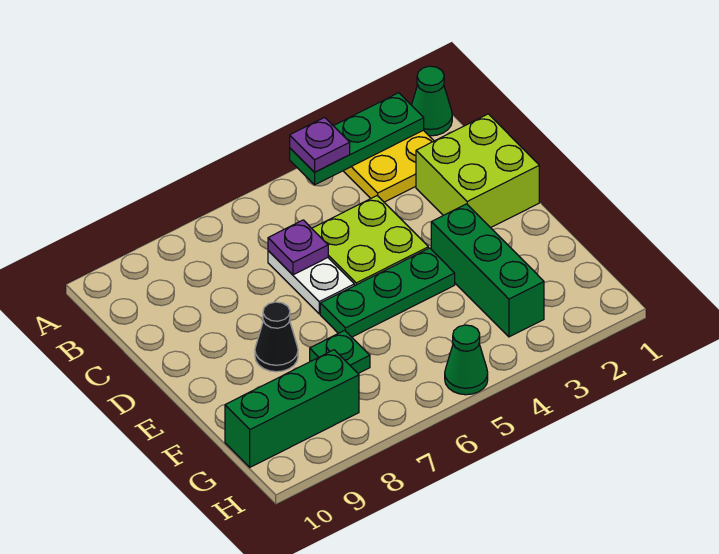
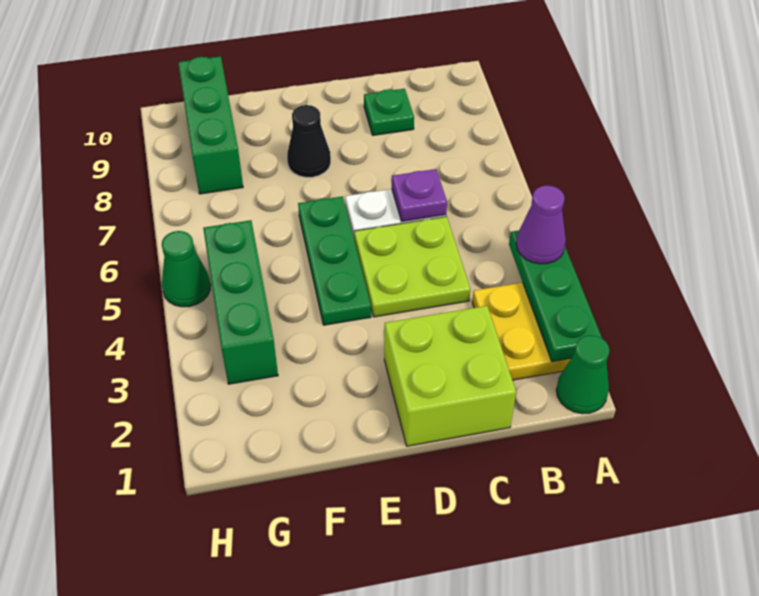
purple 1x1 plate [290,117,350,172] -> purple 1x1 cone [516,185,566,264]
green 1x3 brick [431,204,544,337] -> green 1x3 brick turned to [203,220,278,384]
green 1x1 plate [310,330,370,373] -> green 1x1 plate moved to [364,89,414,135]

